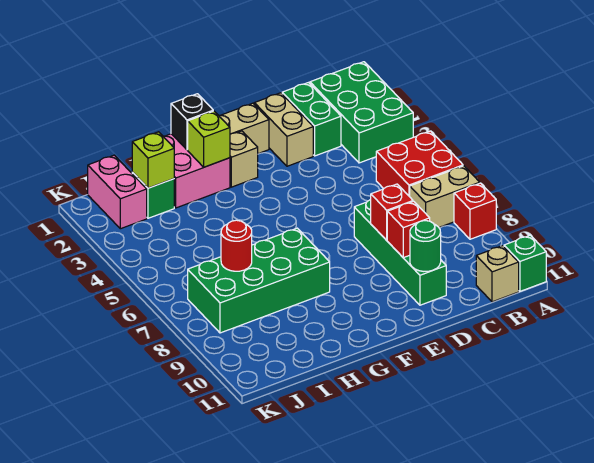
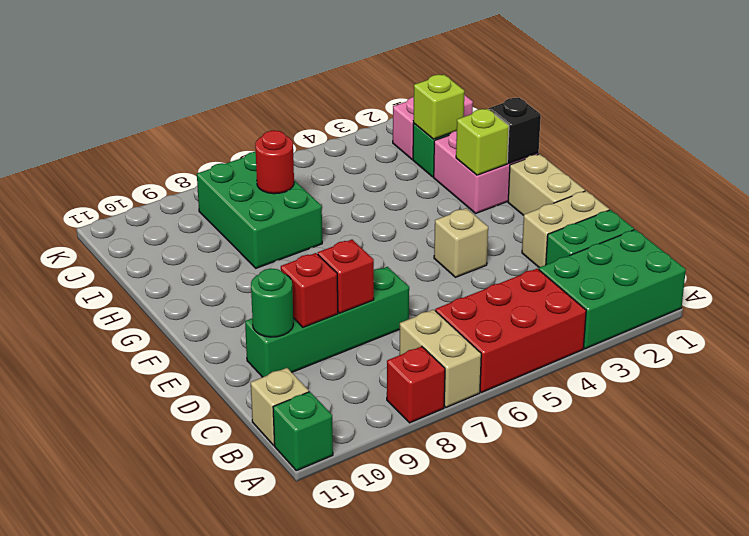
red 2x2 brick [376,131,463,197] -> red 2x3 brick [435,269,586,392]
tan 1x1 brick [230,131,258,187] -> tan 1x1 brick moved to [434,208,488,277]
green 2x4 brick [188,228,330,333] -> green 2x3 brick [197,152,322,268]

